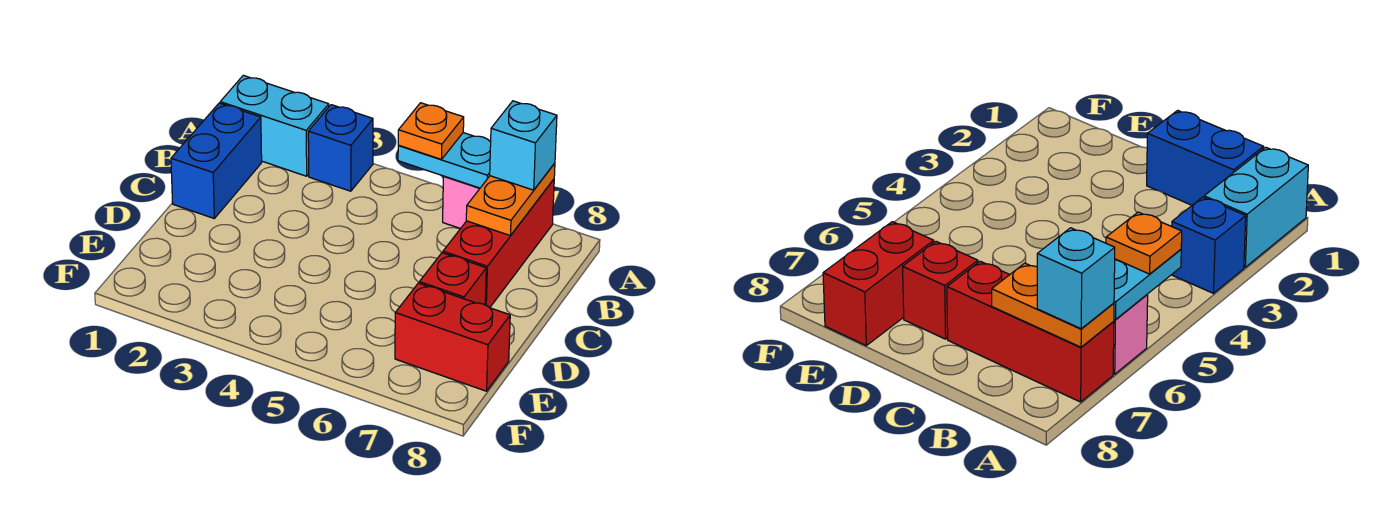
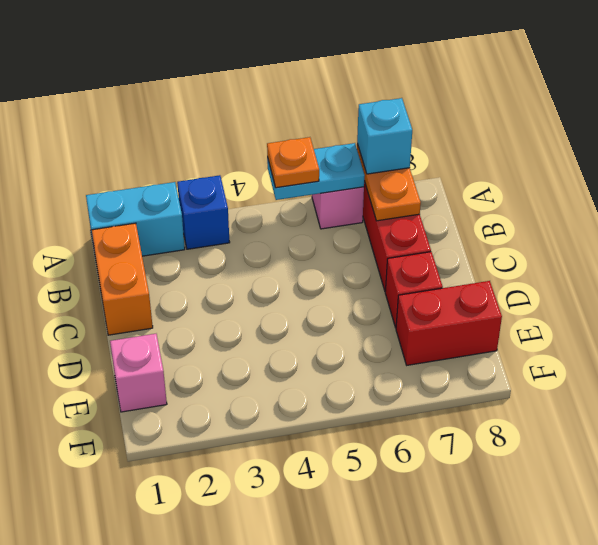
blue 1x2 brick [171,103,262,218] -> orange 1x2 brick [92,223,153,335]
none -> pink 1x1 brick [110,334,167,412]

